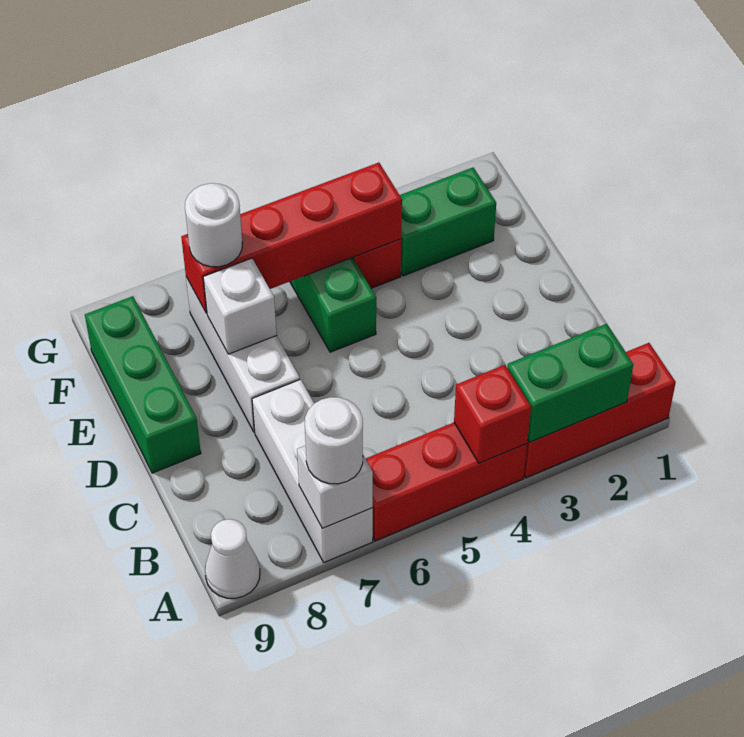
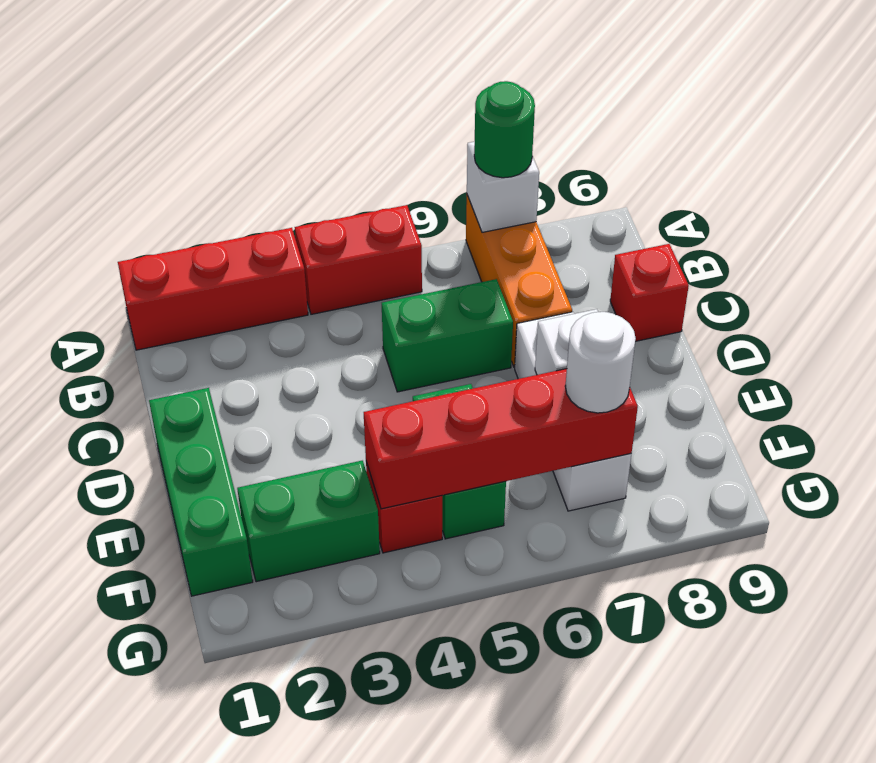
green 1x2 brick [507,324,633,442] -> green 1x2 brick moved to [382,279,513,392]
red 1x3 brick [366,423,527,541] -> red 1x2 brick [295,205,422,314]
red 1x1 brick [454,365,531,463] -> red 1x1 brick moved to [610,244,689,341]
white 1x3 brick [252,379,373,562] -> orange 1x3 brick [466,195,572,367]
white 1x1 round brick [305,397,363,484] -> green 1x1 round brick [474,81,535,178]
white 1x1 cone [205,519,260,598] -> none
green 1x3 brick [85,296,201,473] -> green 1x3 brick moved to [149,388,253,596]

